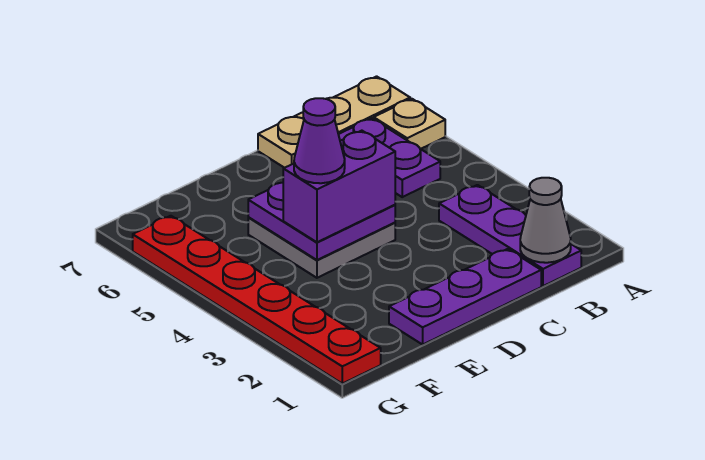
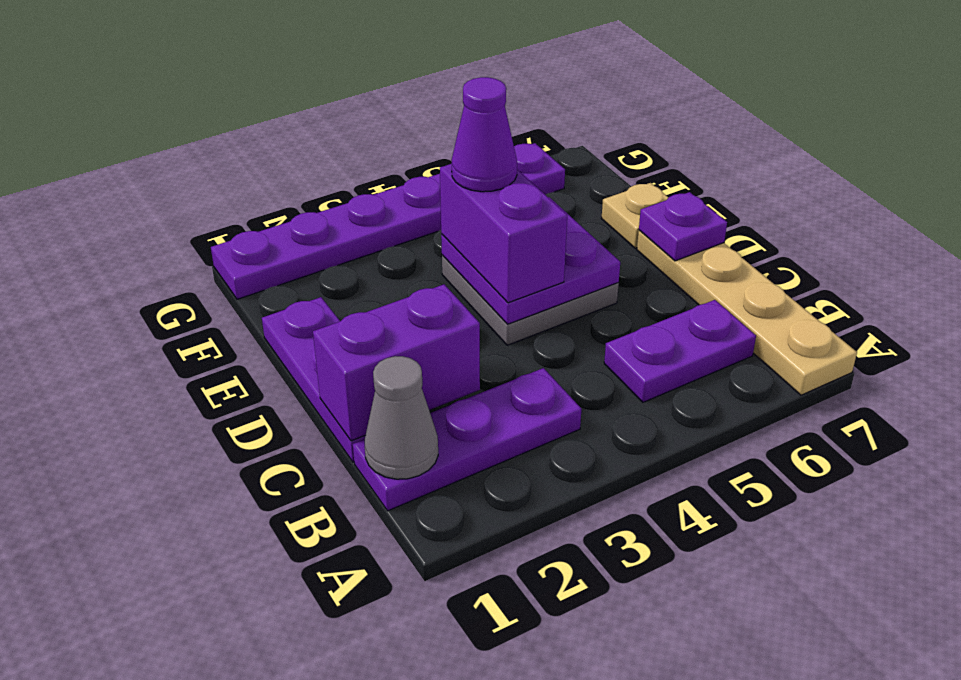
tan 1x1 plate [374,99,445,149] -> tan 1x1 plate moved to [602,183,669,248]
tan 1x3 plate [258,76,410,168] -> tan 1x4 plate [637,230,857,395]
none -> purple 1x2 brick [313,284,480,441]
none -> purple 1x1 plate [639,192,727,261]
red 1x6 plate [133,216,381,384] -> purple 1x6 plate [211,143,565,299]

